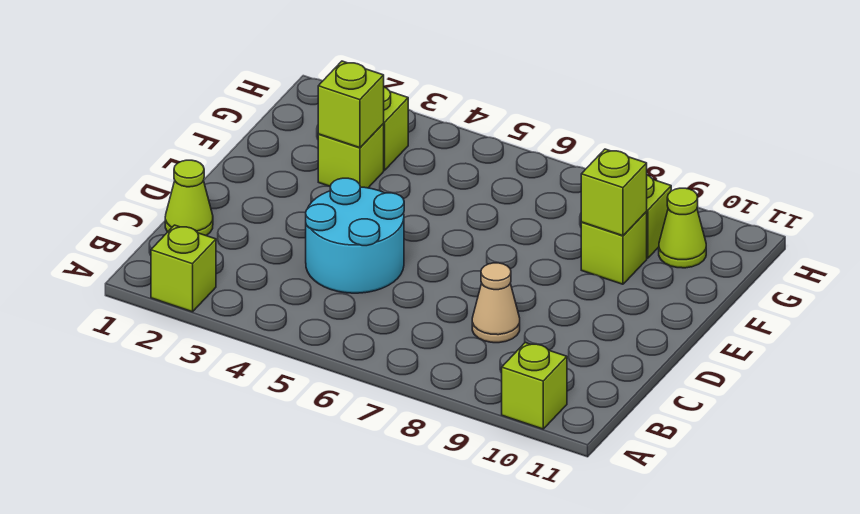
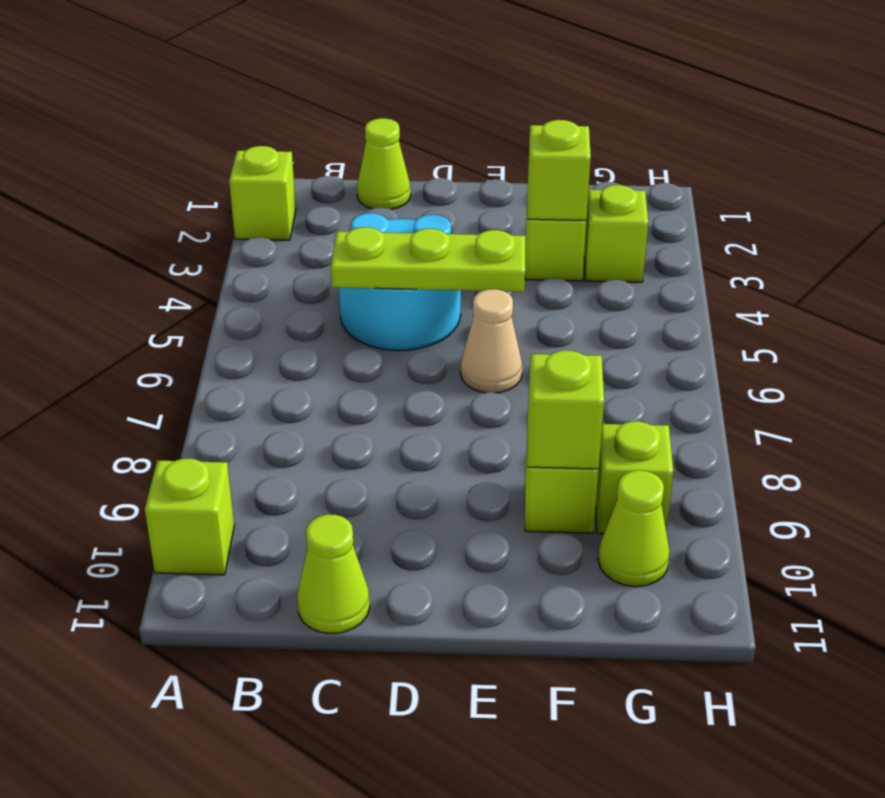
none -> lime 1x3 plate [331,227,525,292]
tan 1x1 cone [472,263,520,343] -> tan 1x1 cone moved to [461,289,522,393]
none -> lime 1x1 cone [297,514,370,634]

